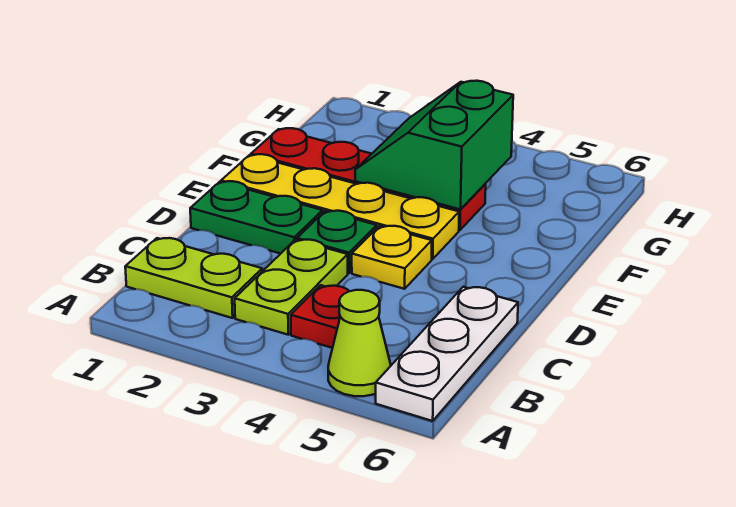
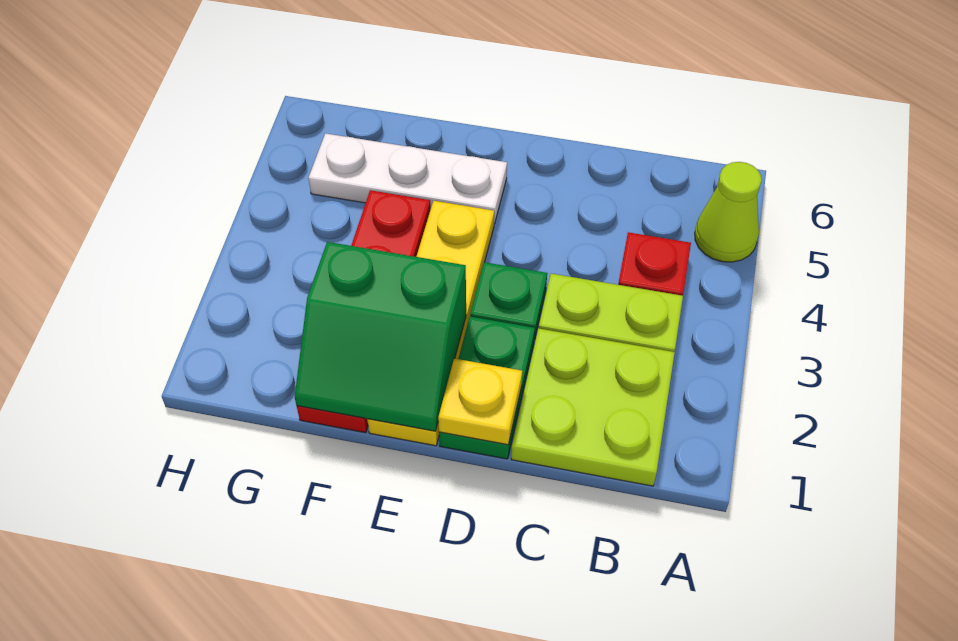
white 1x3 plate [376,287,518,421] -> white 1x3 plate moved to [308,133,507,224]
lime 1x2 plate [125,238,262,318] -> lime 2x2 plate [511,328,675,486]
yellow 1x1 plate [352,226,432,289] -> yellow 1x1 plate moved to [438,358,522,445]
green 2x2 slope [355,81,513,209] -> green 2x2 slope moved to [295,242,466,431]

